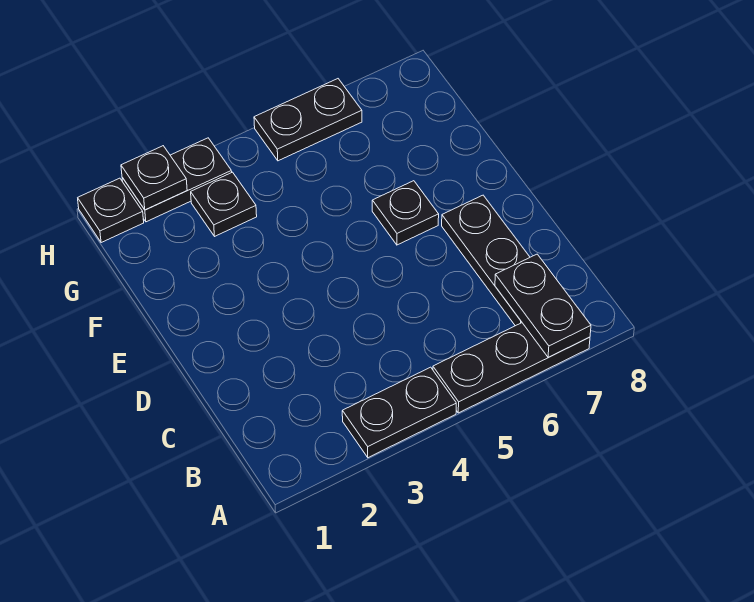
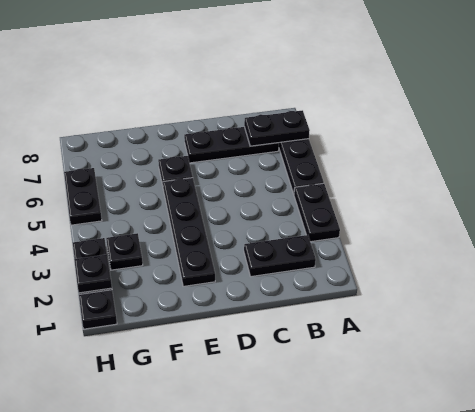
none -> black 1x2 plate [244,235,316,277]
none -> black 1x4 plate [163,178,215,286]

